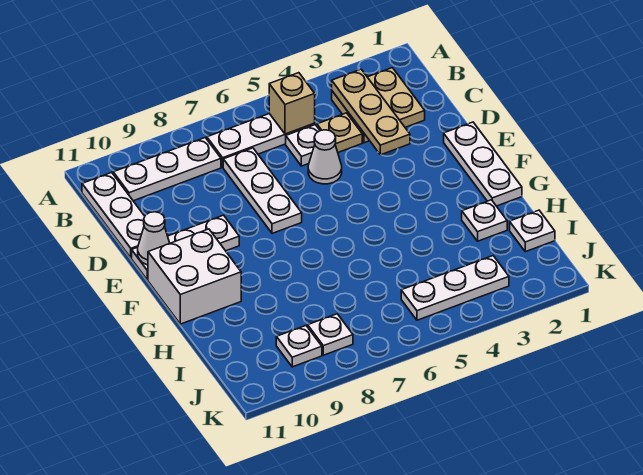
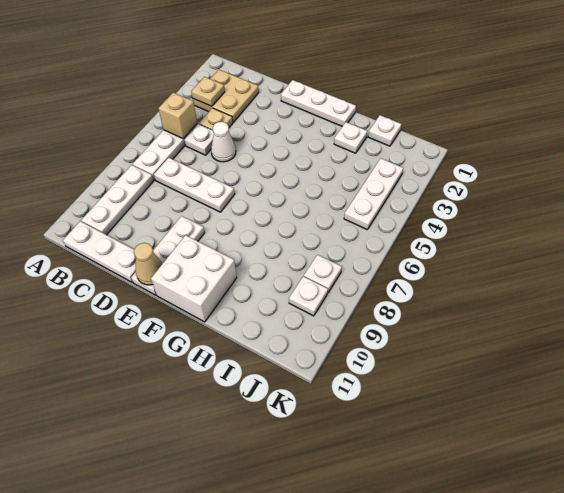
tan 1x3 plate [332,69,410,155] -> tan 1x1 plate [191,77,225,106]
white 1x1 cone [138,212,170,265] -> tan 1x1 cone [134,243,162,285]

